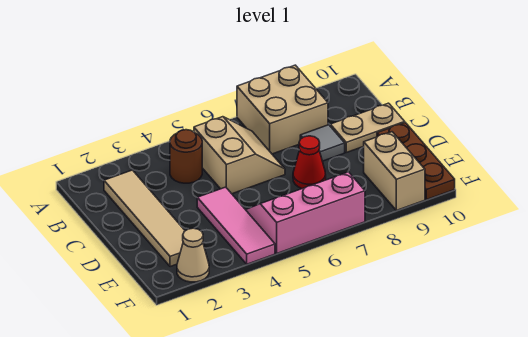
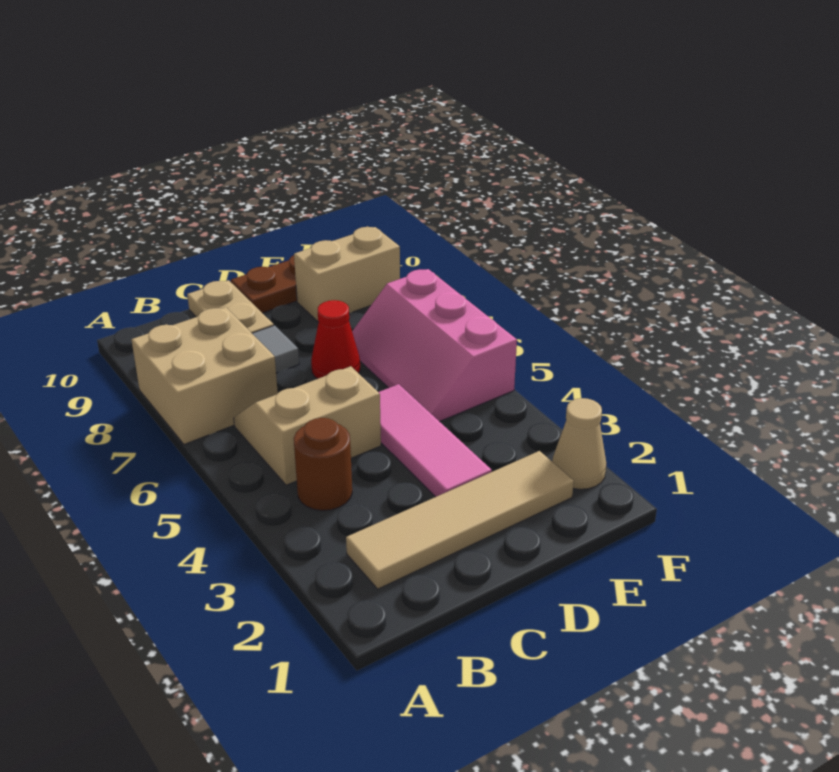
pink 1x3 tile [197,187,275,264] -> pink 1x3 tile turned to [379,384,492,497]

